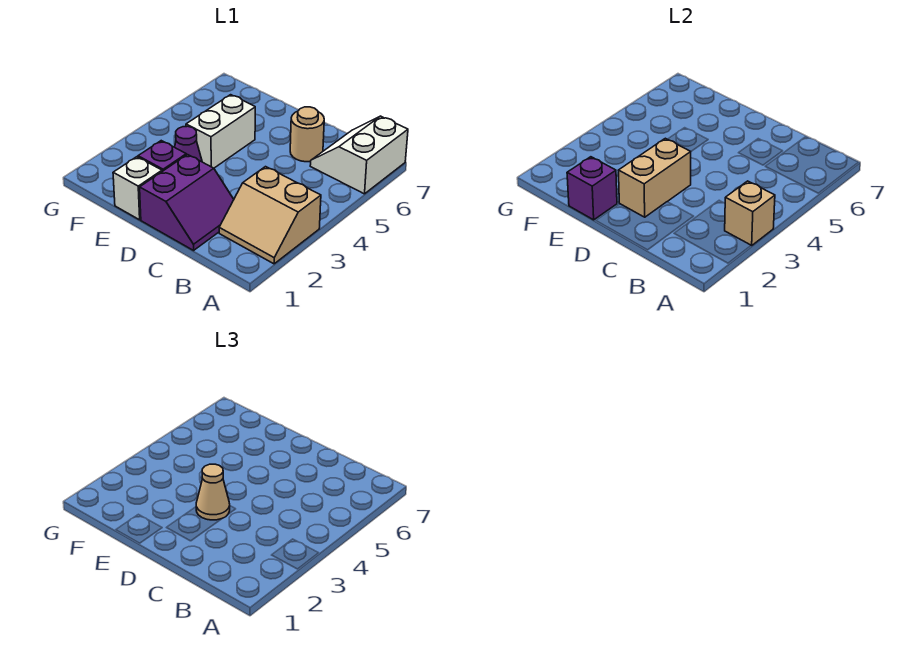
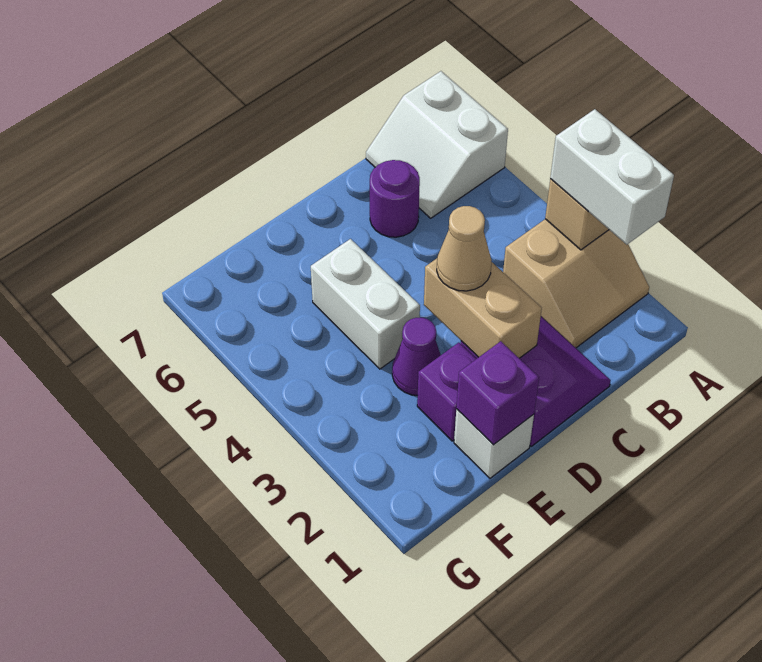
none -> white 1x2 brick [550,109,674,245]
tan 1x1 round brick [290,107,324,162] -> purple 1x1 round brick [370,160,420,237]

